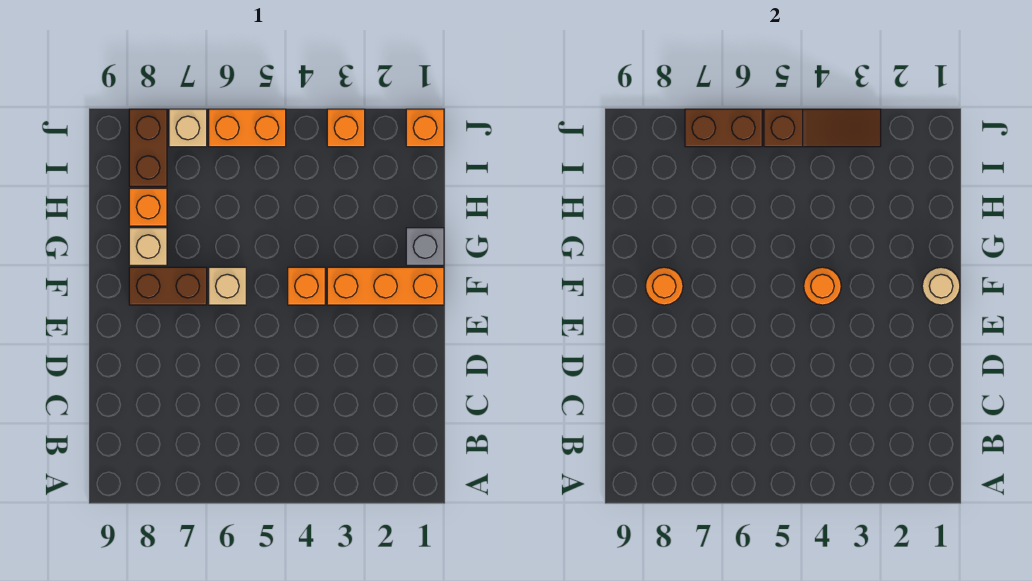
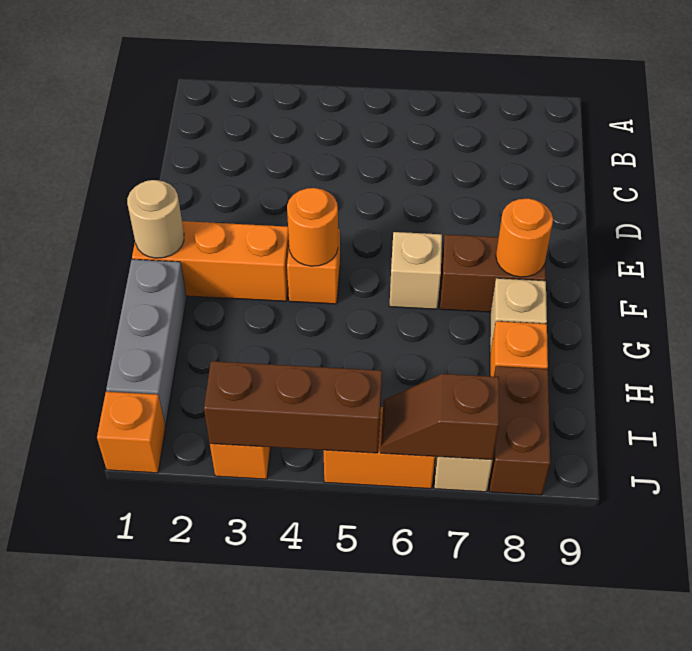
grey 1x1 brick [406,228,444,265] -> grey 1x3 brick [106,259,187,426]
brown 1x3 slope [764,109,881,147] -> brown 1x3 brick [204,361,382,453]
brown 1x2 brick [685,109,762,147] -> brown 1x2 slope [381,374,499,460]

